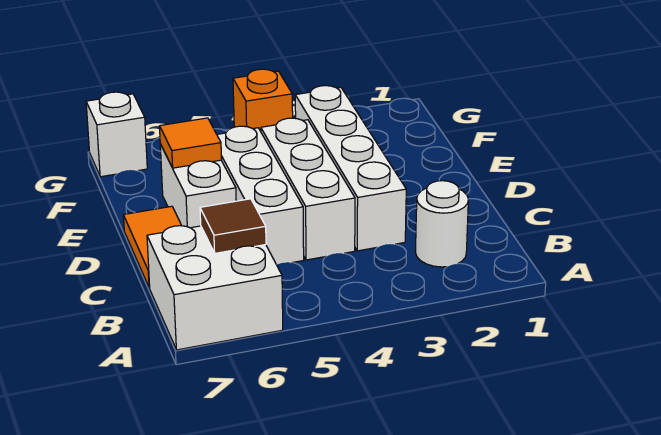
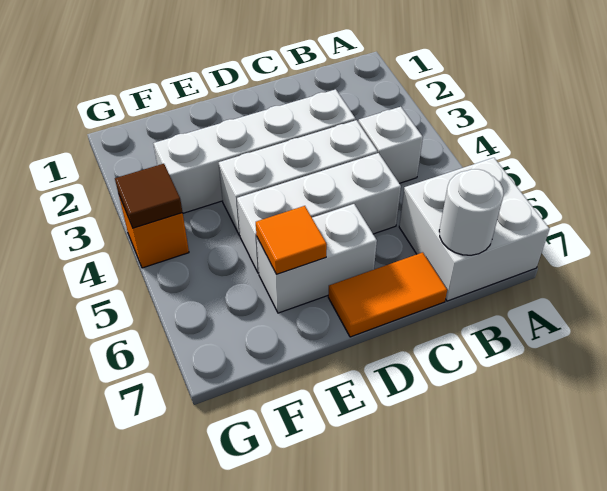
white 1x1 round brick [415,181,468,267] -> white 1x1 round brick moved to [439,169,504,255]
brown 1x1 tile [200,199,266,253] -> brown 1x1 tile moved to [115,164,183,228]
white 1x1 brick [86,92,147,177] -> white 1x1 brick moved to [359,107,423,183]

